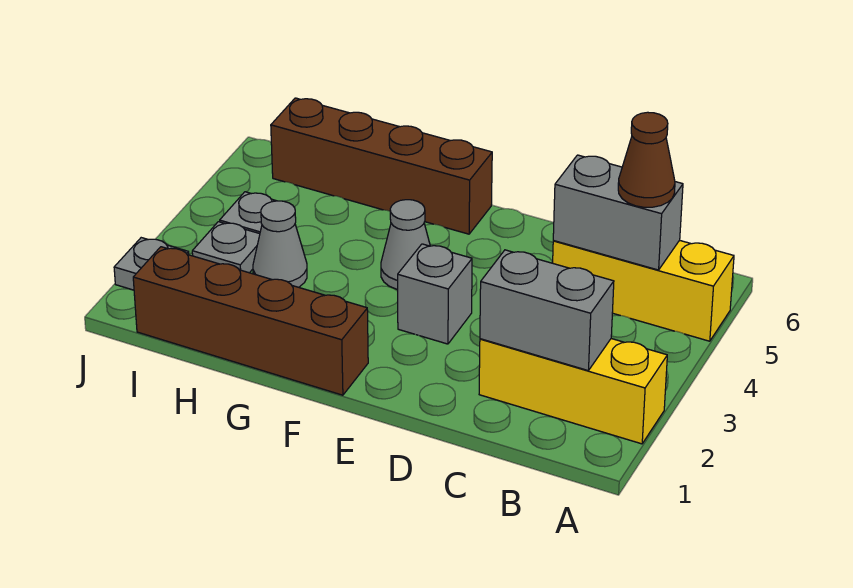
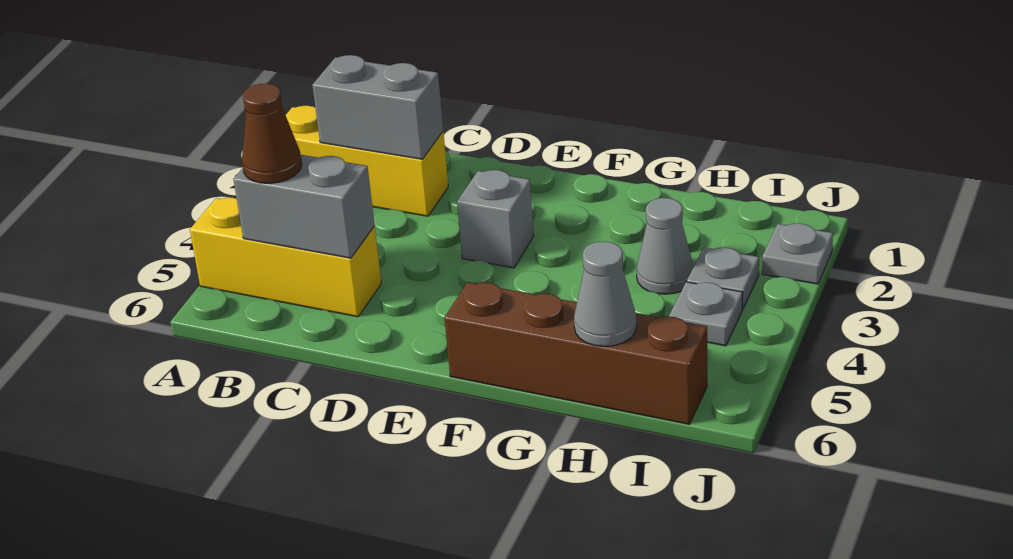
brown 1x4 brick [133,247,368,395] -> none
grey 1x1 cone [381,200,430,289] -> grey 1x1 cone moved to [574,241,637,346]

